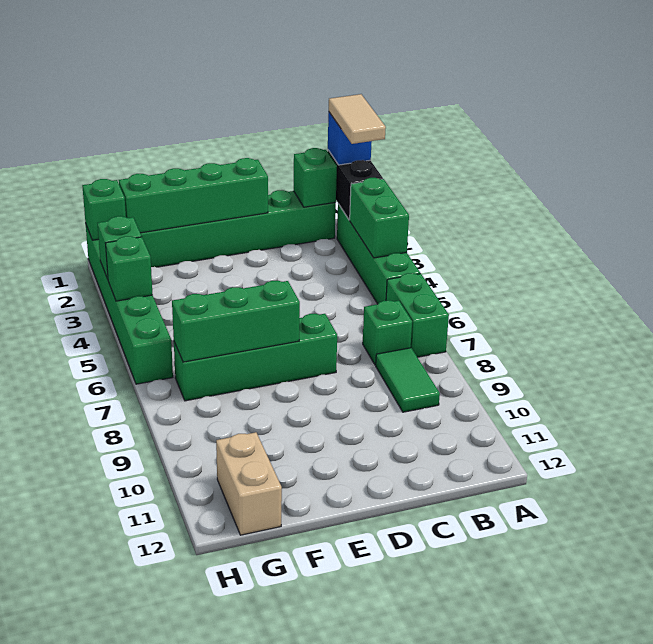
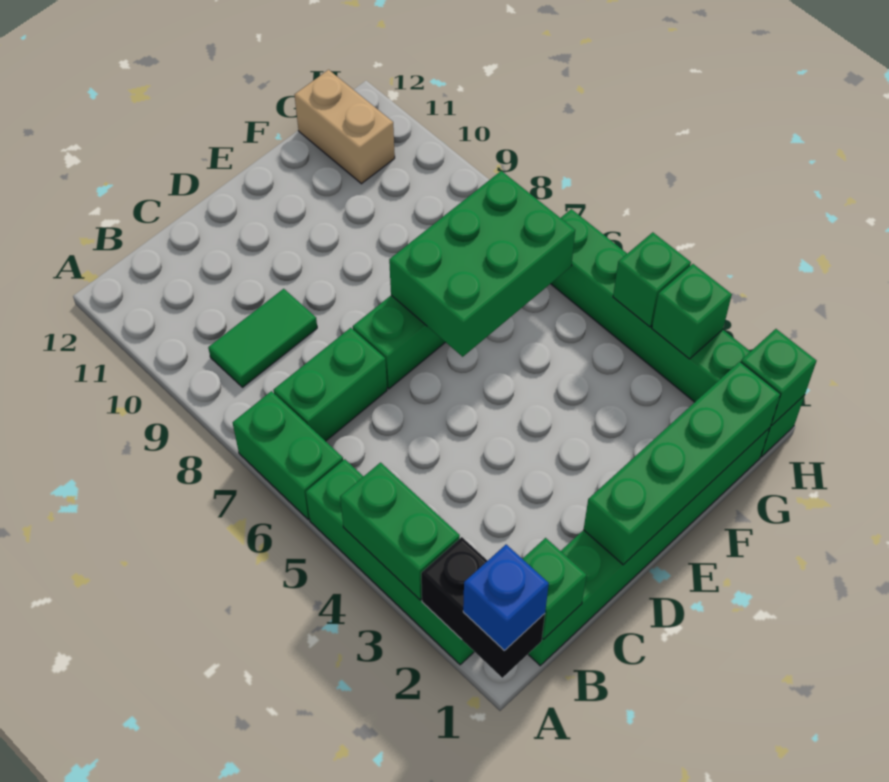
tan 1x2 tile [329,94,386,144] -> none
green 1x1 brick [363,301,412,365] -> green 1x2 brick [273,328,387,441]
green 1x2 tile [376,348,440,412] -> green 1x2 tile turned to [208,289,317,387]
green 1x3 brick [172,281,300,362] -> green 2x3 brick [389,171,575,357]

